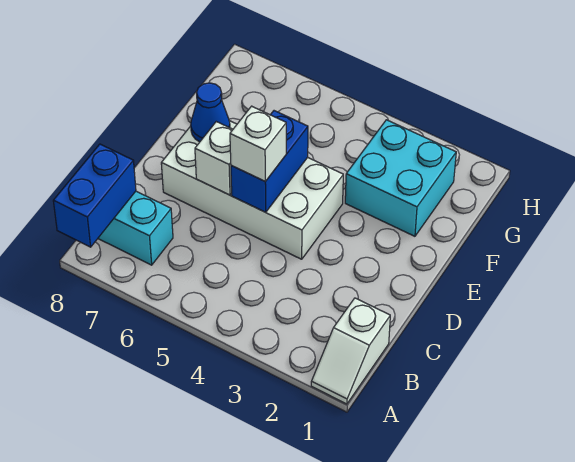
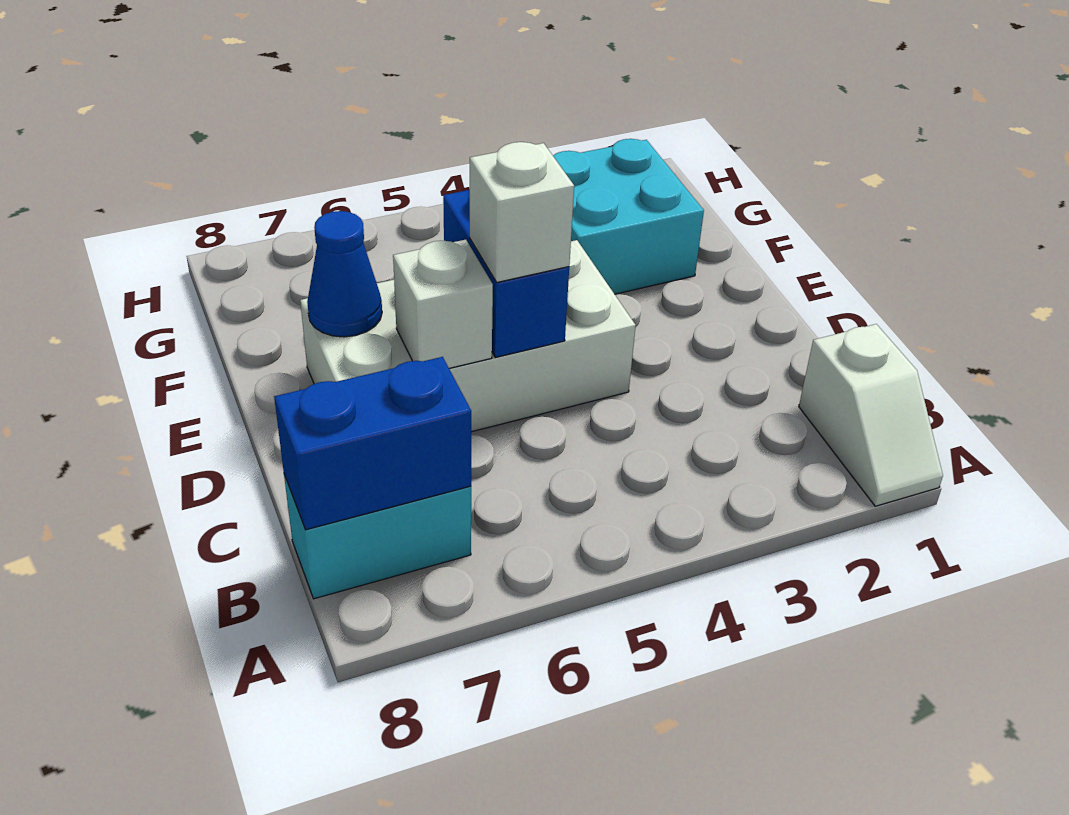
blue 1x2 brick [53,144,136,247] -> blue 1x2 brick turned to [274,357,471,530]

